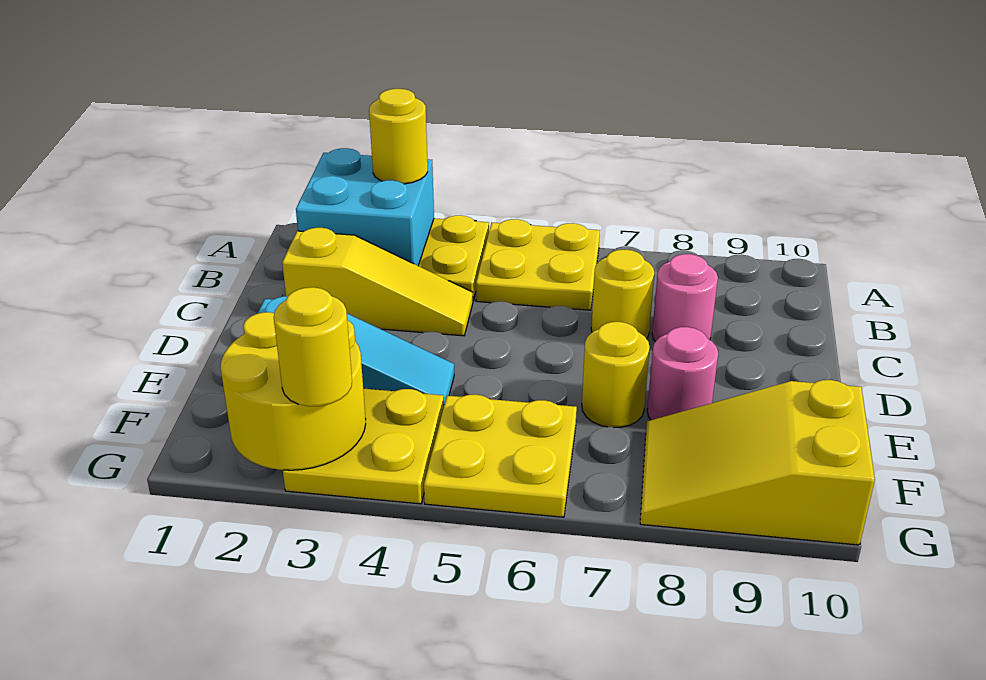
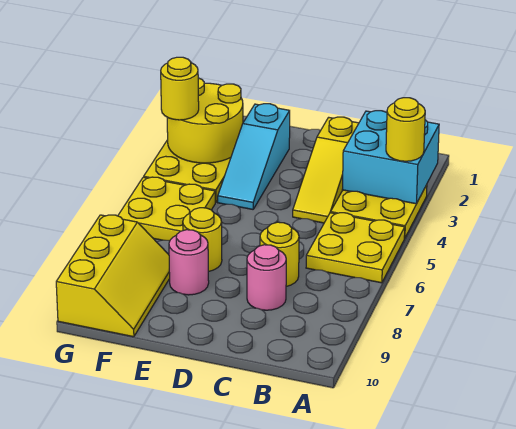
yellow 2x3 slope [640,380,875,545] -> yellow 2x3 slope turned to [56,215,170,337]

